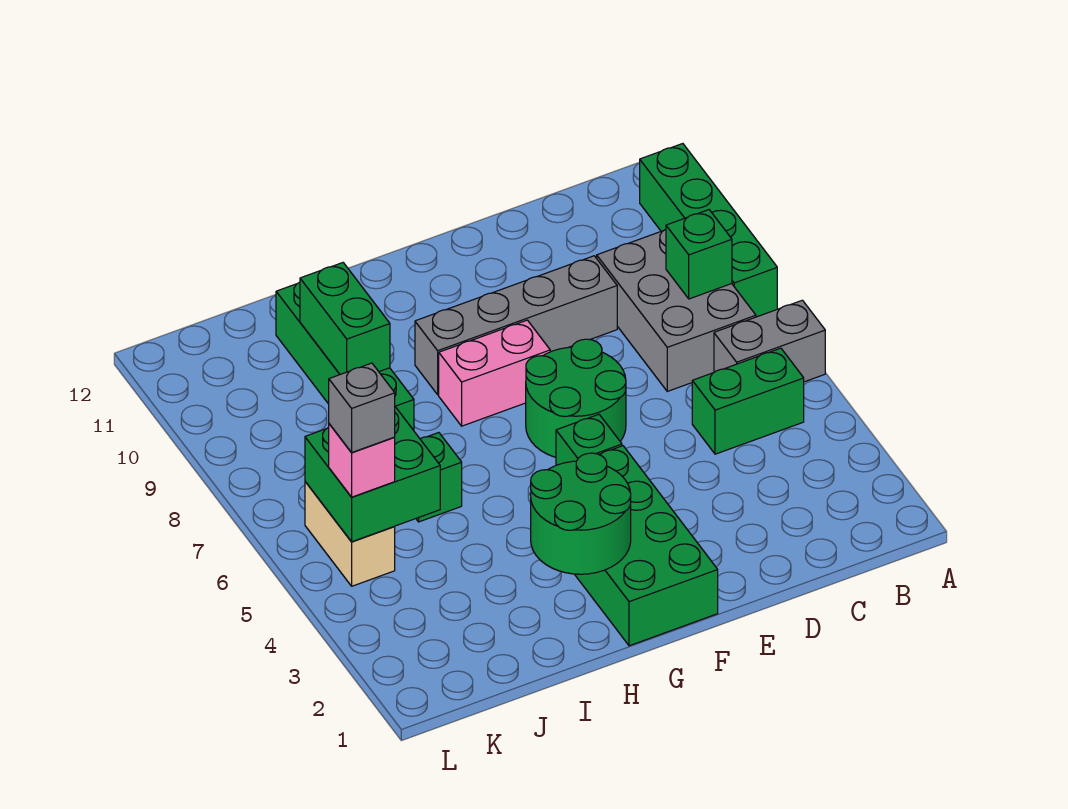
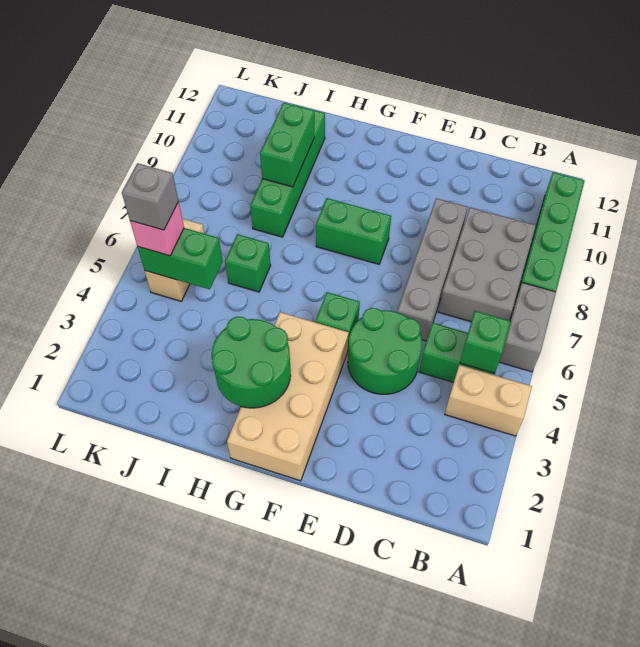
none -> tan 1x2 brick [445,365,532,436]
grey 1x2 brick [714,300,825,382] -> grey 1x2 brick turned to [499,283,556,372]
green 1x1 brick [666,210,732,299] -> green 1x1 brick moved to [460,311,511,373]
grey 1x4 brick [415,256,617,395] -> grey 1x4 brick turned to [397,198,468,341]
green 2x2 round brick [526,339,626,457] -> green 2x2 round brick moved to [348,308,422,394]
green 2x4 brick [575,446,718,646] -> tan 2x4 brick [227,312,349,481]
pink 1x2 brick [439,320,550,426] -> green 1x2 brick [316,198,391,264]
green 2x2 brick [305,407,440,542] -> green 1x2 brick [138,228,223,289]

